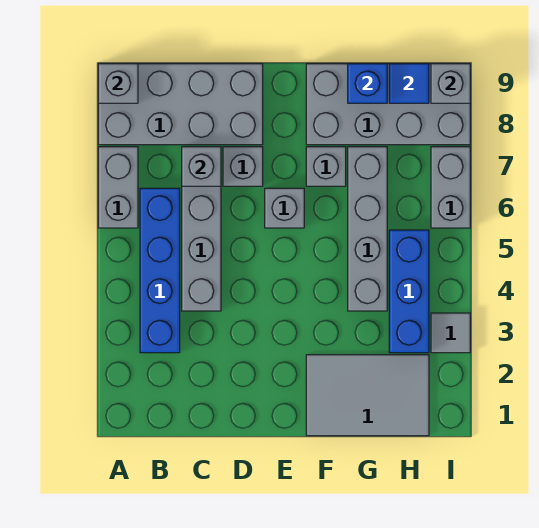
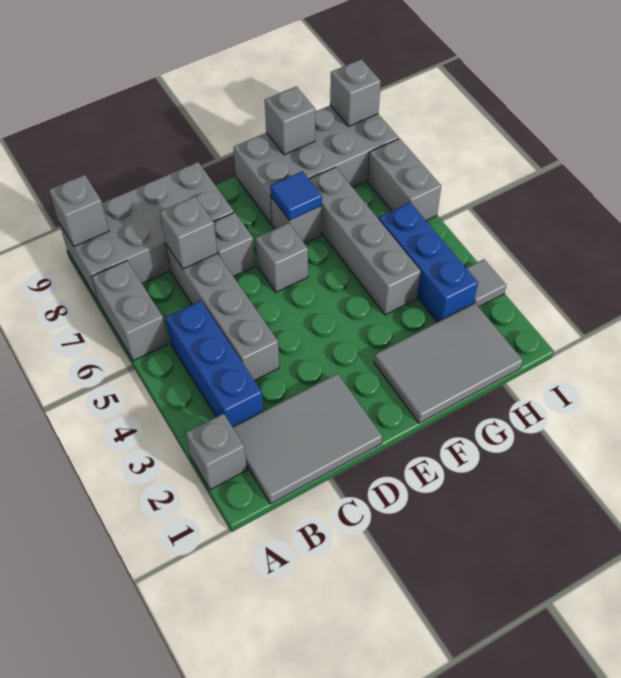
none -> grey 1x1 brick [186,414,247,490]
none -> grey 2x3 tile [233,374,382,504]
blue 1x4 brick [140,188,180,353] -> blue 1x3 brick [166,301,263,427]
blue 1x1 brick [348,64,387,103] -> grey 1x1 brick [265,86,315,155]
blue 1x1 tile [389,64,429,103] -> blue 1x1 tile moved to [270,171,322,220]

